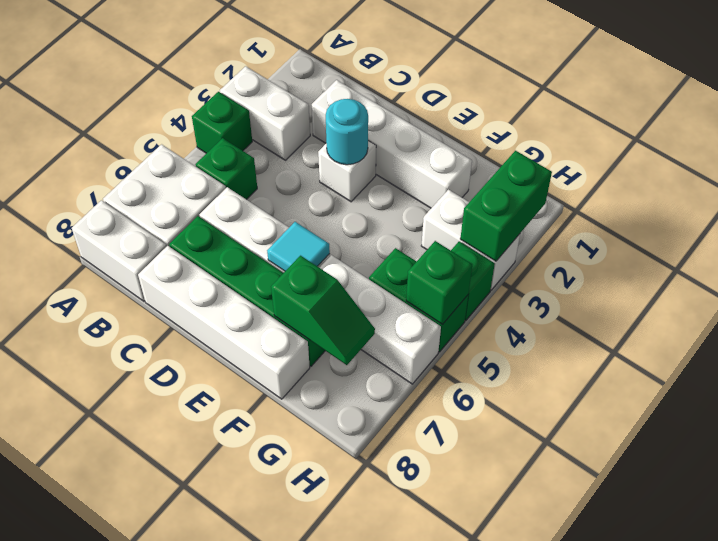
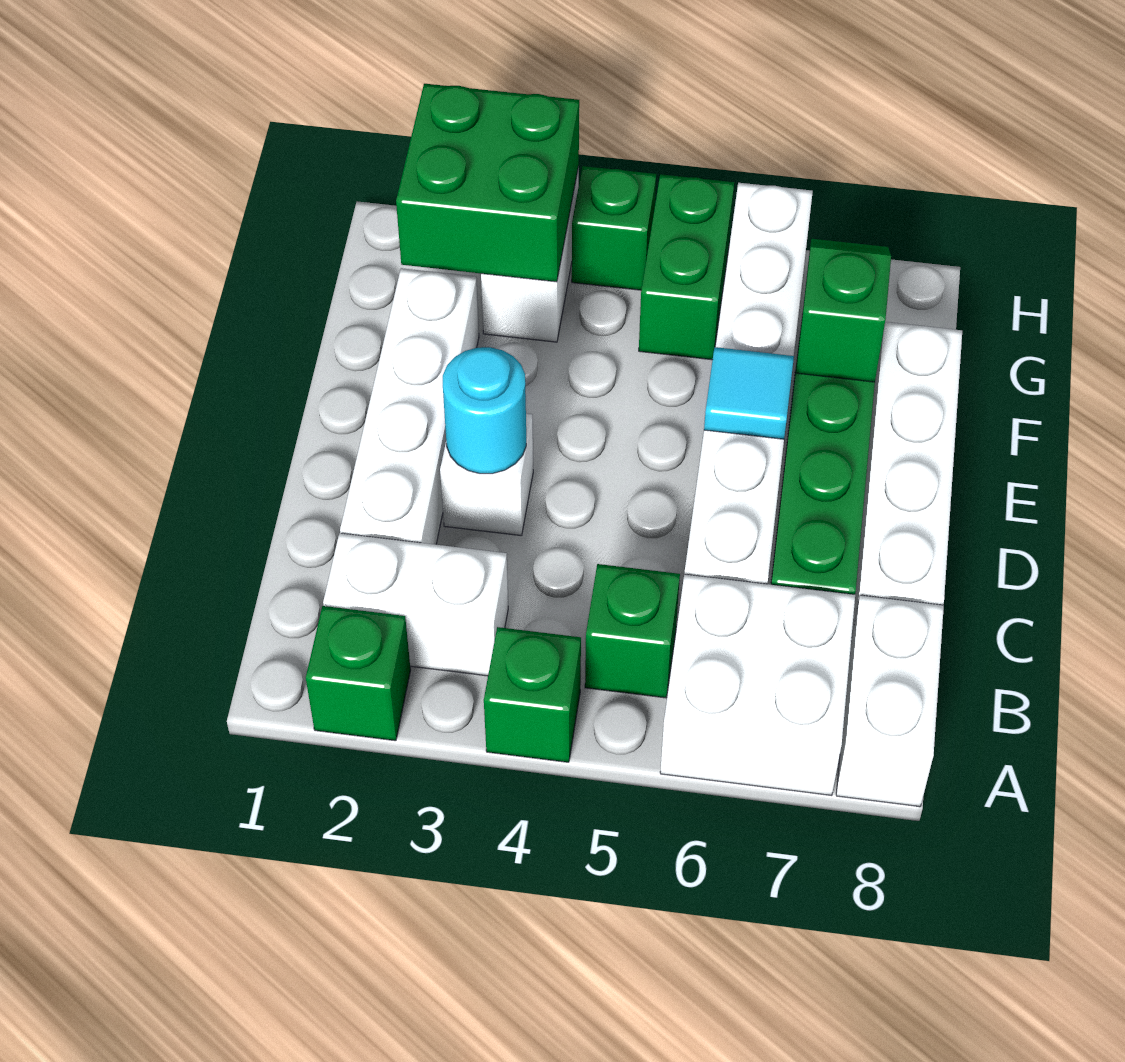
white 1x2 brick [220,66,310,160] -> white 1x2 brick turned to [323,533,508,676]
green 1x2 brick [460,151,552,261] -> green 2x2 brick [396,84,579,282]
green 1x1 brick [406,241,472,325] -> green 1x1 brick moved to [306,606,411,741]

